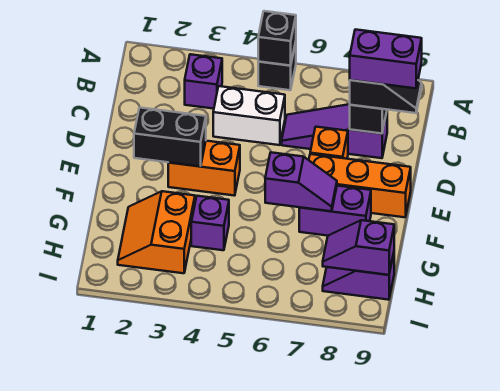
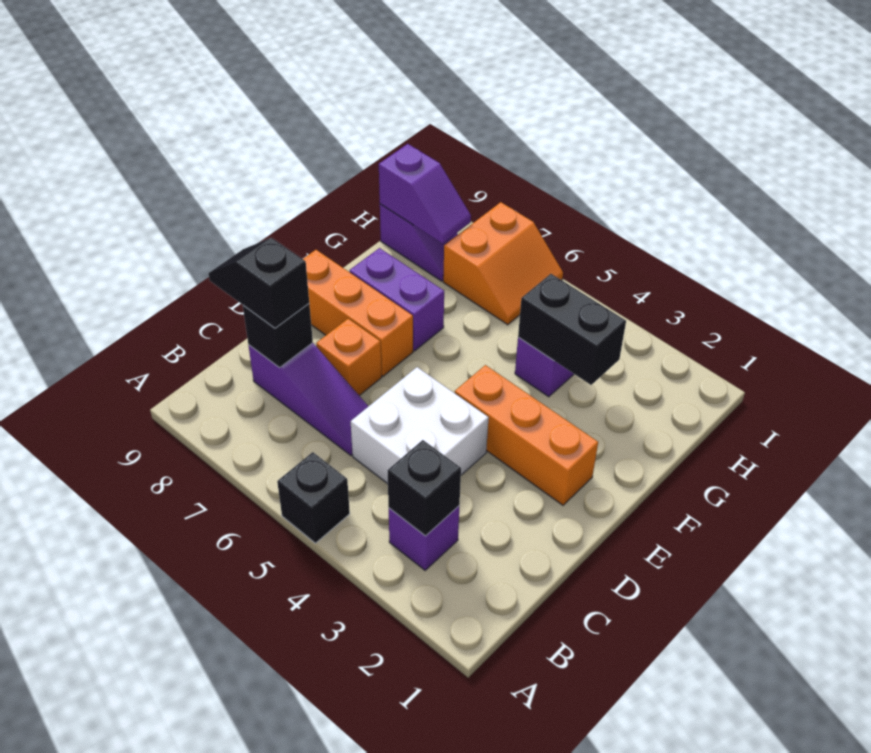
black 1x1 brick [258,11,296,66] -> black 1x1 brick moved to [388,440,461,536]
white 1x2 brick [213,86,285,145] -> white 2x2 brick [351,367,489,484]
purple 1x2 brick [350,29,422,88] -> none
black 1x2 brick [134,108,206,167] -> black 1x2 brick moved to [518,274,626,385]
orange 1x2 brick [168,141,240,196] -> orange 1x3 brick [455,365,598,505]
purple 1x2 slope [265,152,337,211] -> none
orange 2x2 slope [118,191,195,273] -> orange 2x2 slope moved to [443,202,563,325]

